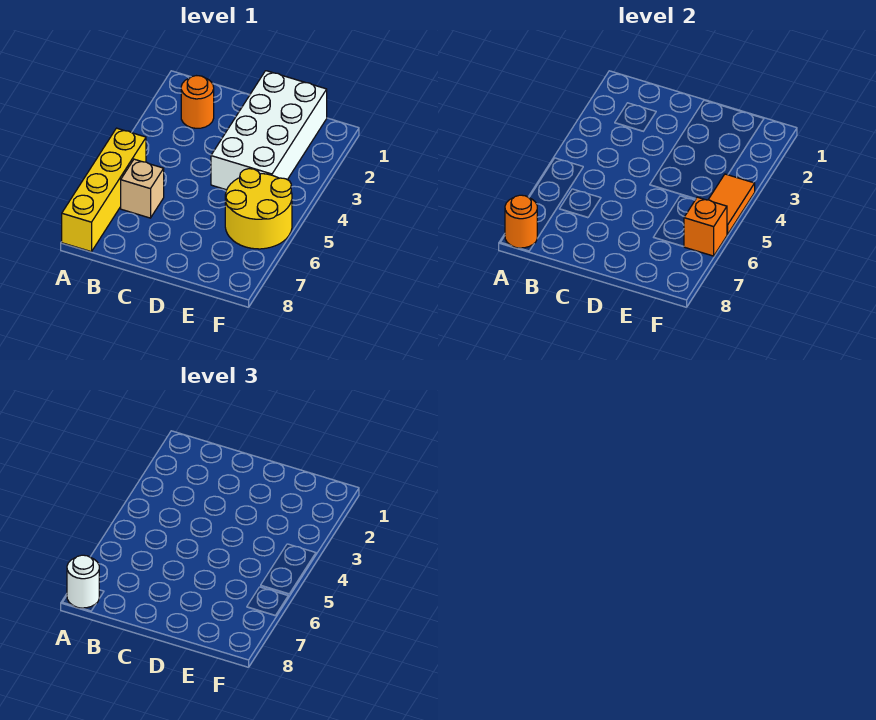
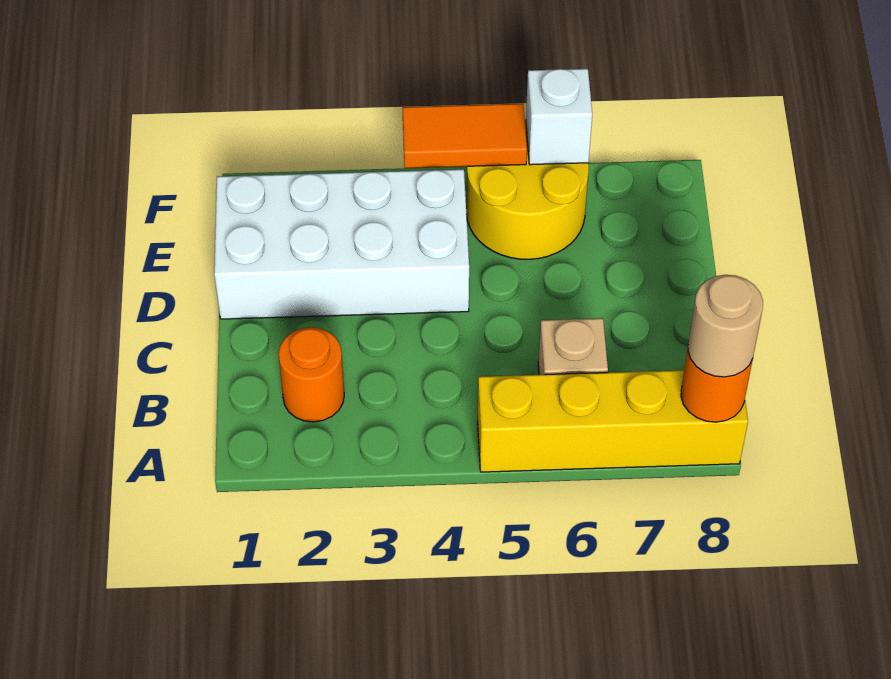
white 1x1 round brick [67,555,99,608] -> tan 1x1 round brick [688,275,763,377]
orange 1x1 brick [684,197,727,256] -> white 1x1 brick [526,69,592,165]

